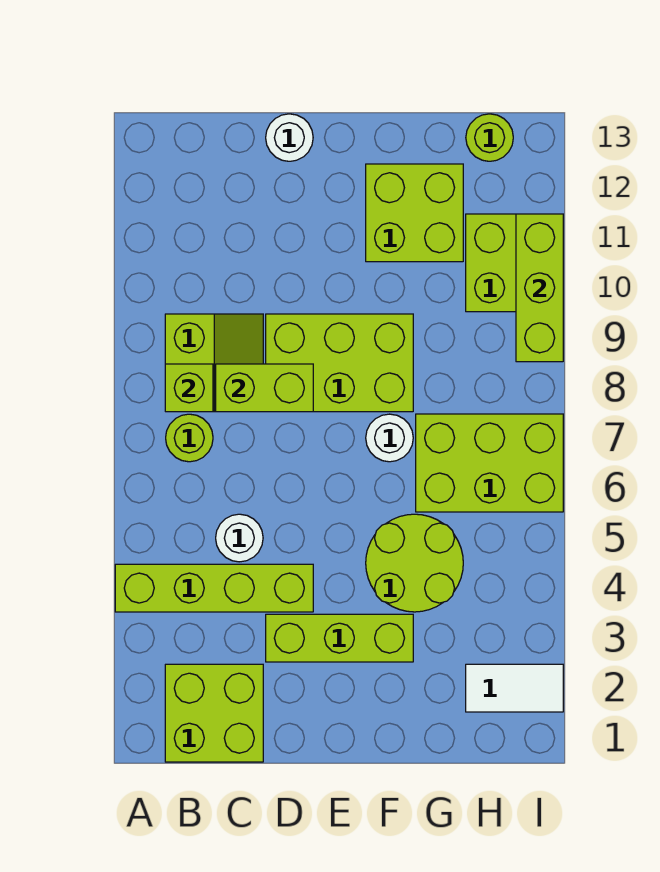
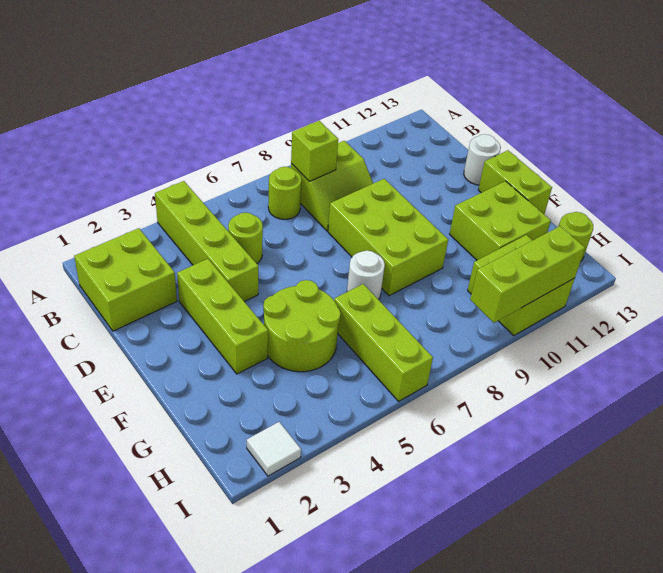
white 1x1 round brick [216,514,263,562] -> lime 1x1 round brick [228,213,263,264]
lime 1x2 brick [216,364,313,412] -> lime 1x2 brick moved to [478,150,552,214]
lime 2x3 brick [416,414,563,512] -> lime 1x3 brick [334,284,433,401]
white 1x2 tile [466,664,563,712] -> white 1x1 tile [247,422,301,476]

